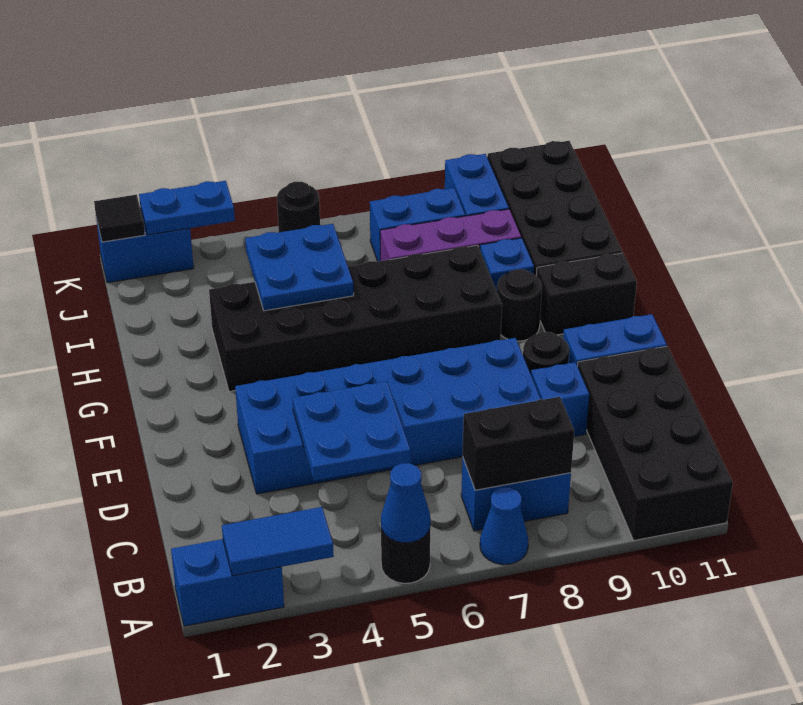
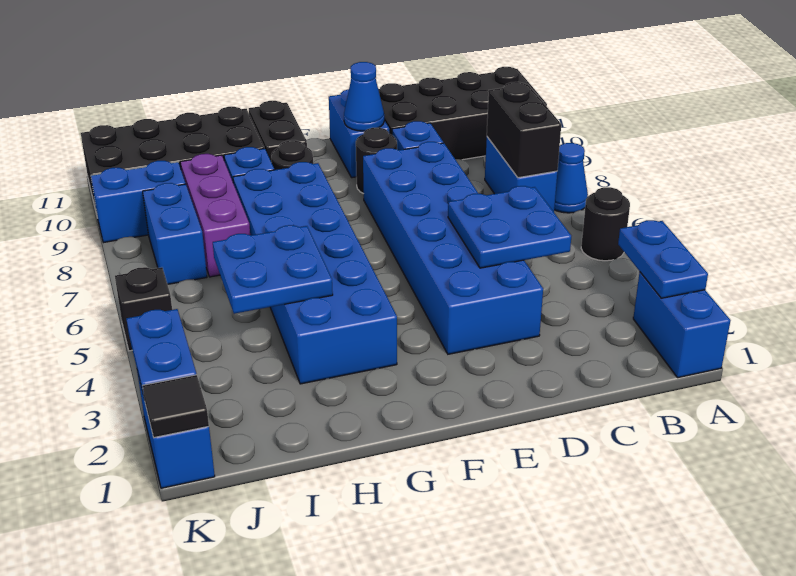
blue 1x2 tile [222,507,334,576] -> blue 1x2 plate [618,220,708,298]
blue 1x1 cone [381,463,430,543] -> blue 1x1 cone moved to [344,62,384,131]
black 2x6 brick [209,245,502,391] -> blue 2x6 brick [233,162,397,384]
black 1x1 round brick [277,182,320,232] -> black 1x1 brick [115,267,172,351]

